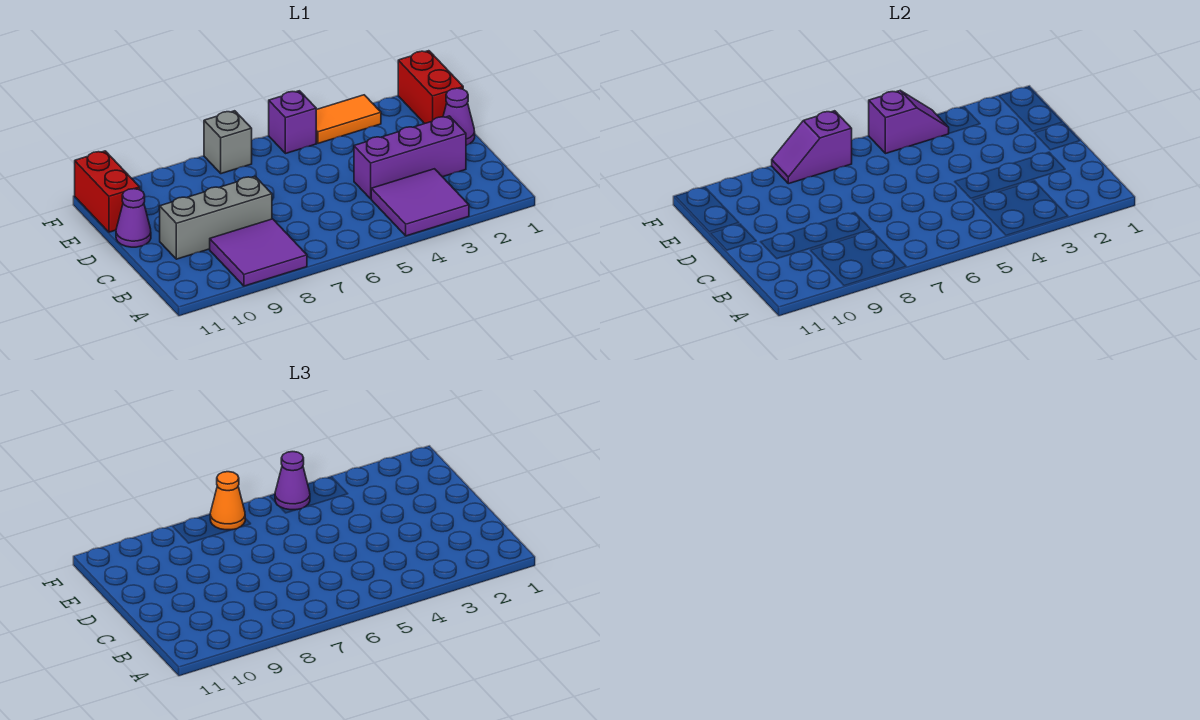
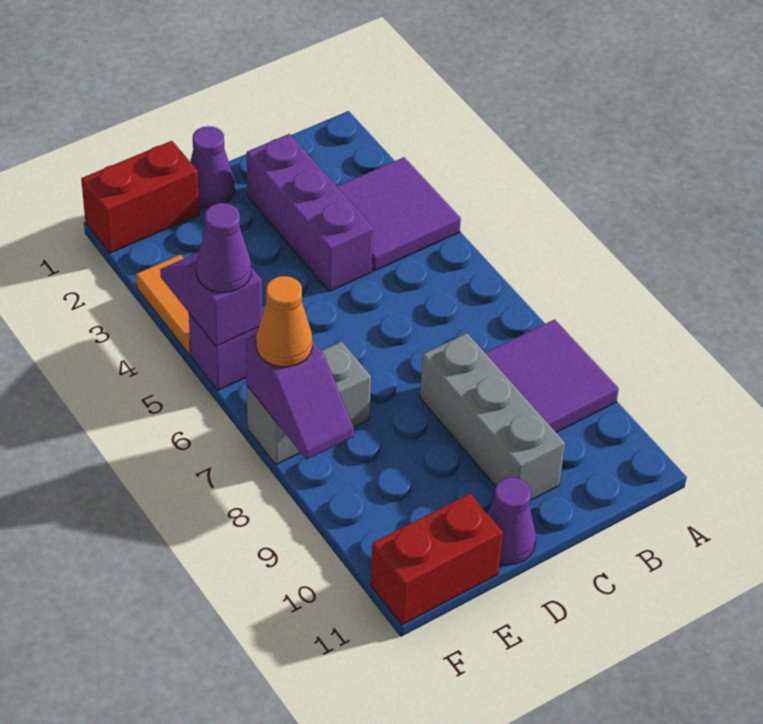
grey 1x1 brick [204,111,252,174] -> grey 1x2 brick [247,341,371,464]

